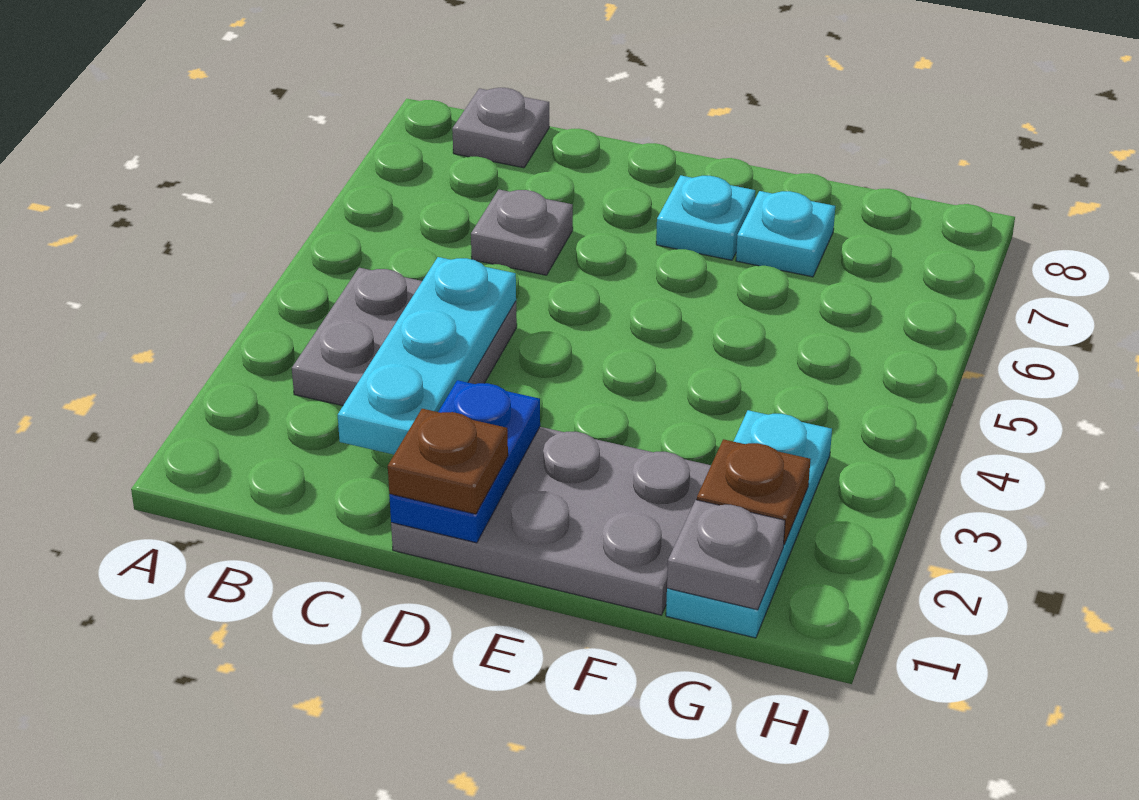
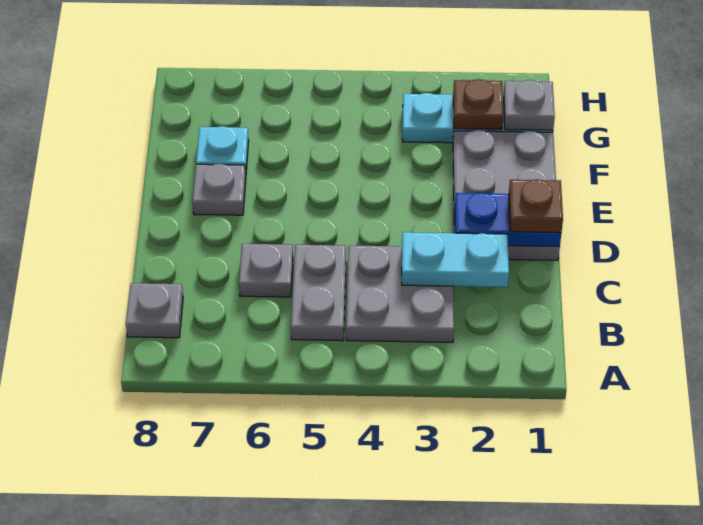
none -> grey 1x2 plate [291,245,346,341]
cyan 1x3 plate [338,257,516,455] -> cyan 1x2 plate [402,232,509,287]
cyan 1x1 plate [656,175,755,260] -> grey 1x1 plate [192,164,246,215]

